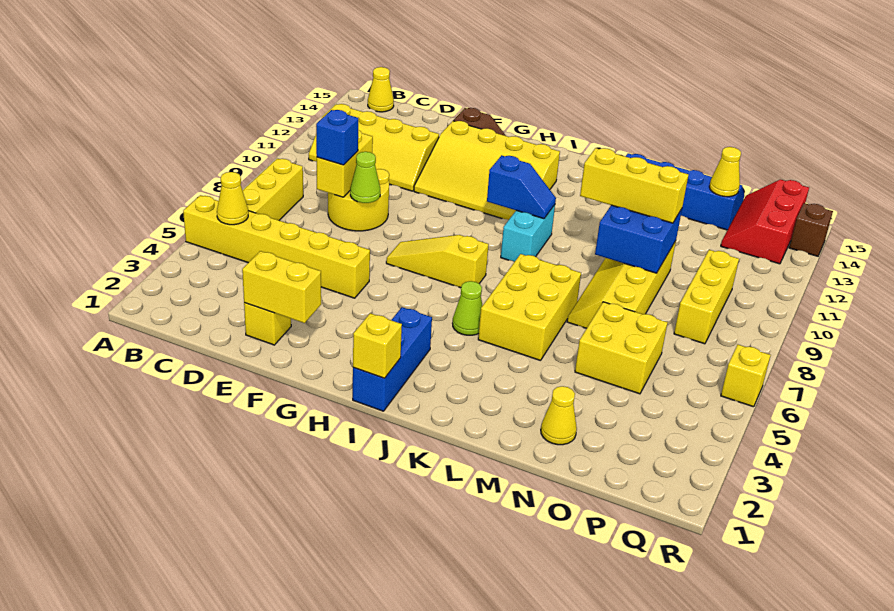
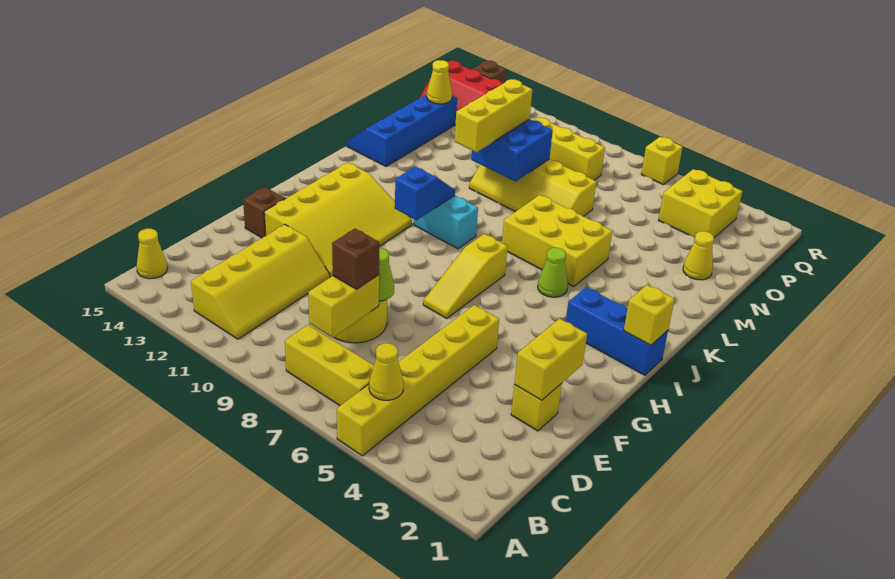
yellow 1x2 brick [317,130,373,197] -> yellow 1x2 brick turned to [308,275,379,338]
blue 1x1 brick [316,110,358,165] -> brown 1x1 brick [332,229,379,289]
yellow 2x2 brick [575,302,668,394] -> yellow 2x2 brick moved to [659,169,742,238]

